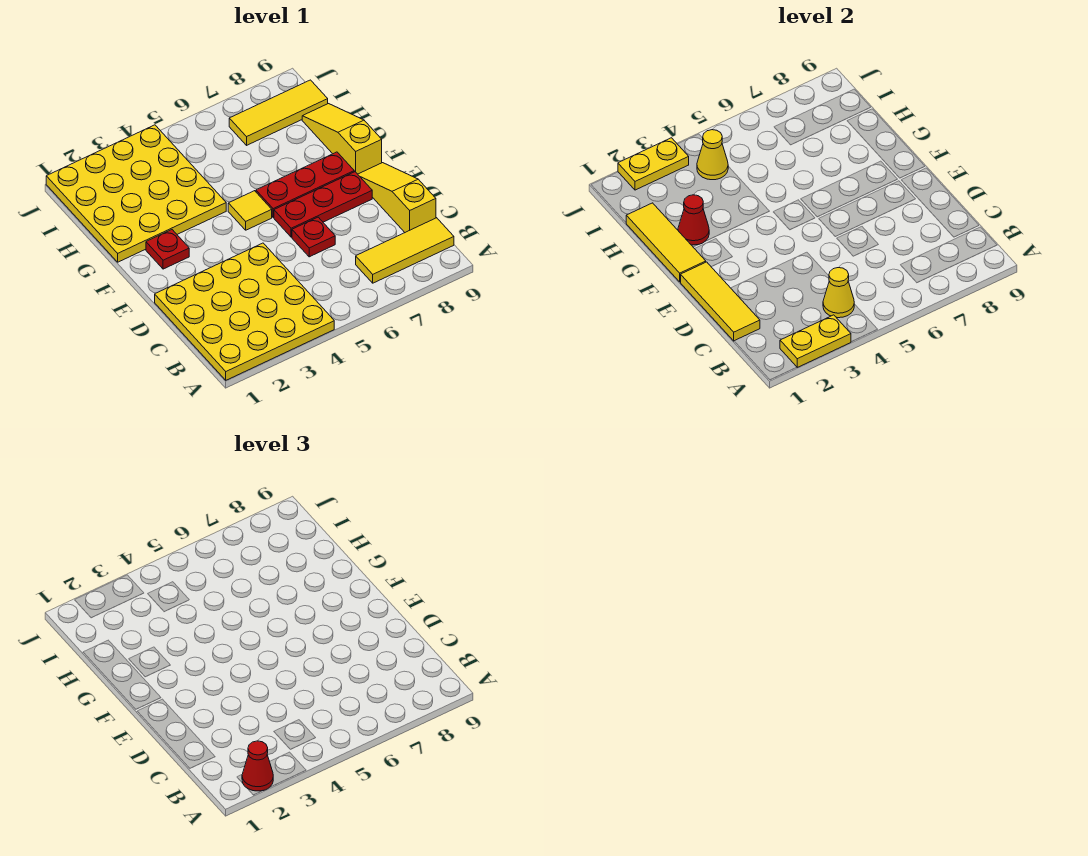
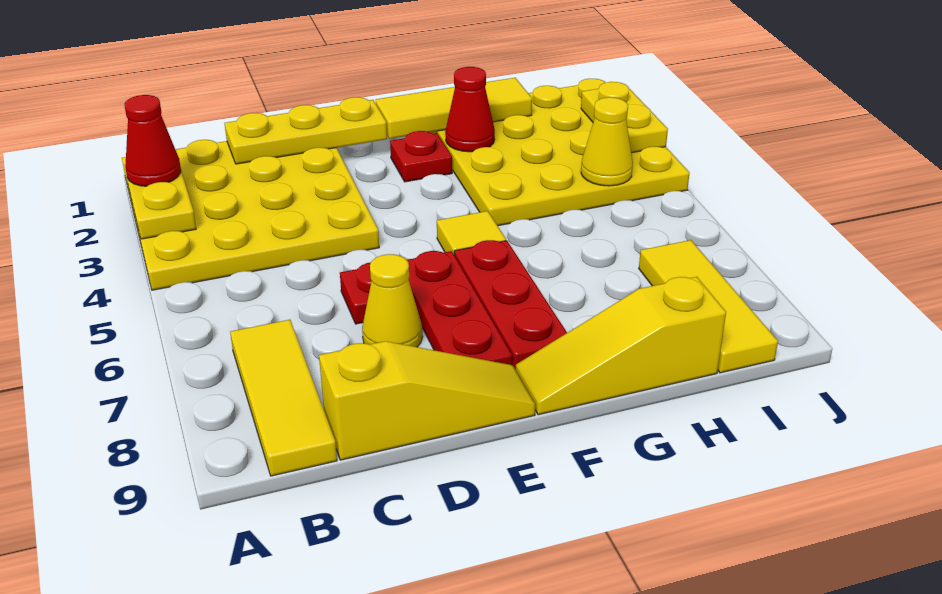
yellow 1x1 cone [823,268,854,318] -> yellow 1x1 cone moved to [362,254,423,347]
yellow 1x3 tile [681,262,760,341] -> yellow 1x3 plate [225,97,387,164]
yellow 1x3 slope [302,104,382,174] -> yellow 1x3 slope turned to [516,277,726,415]

